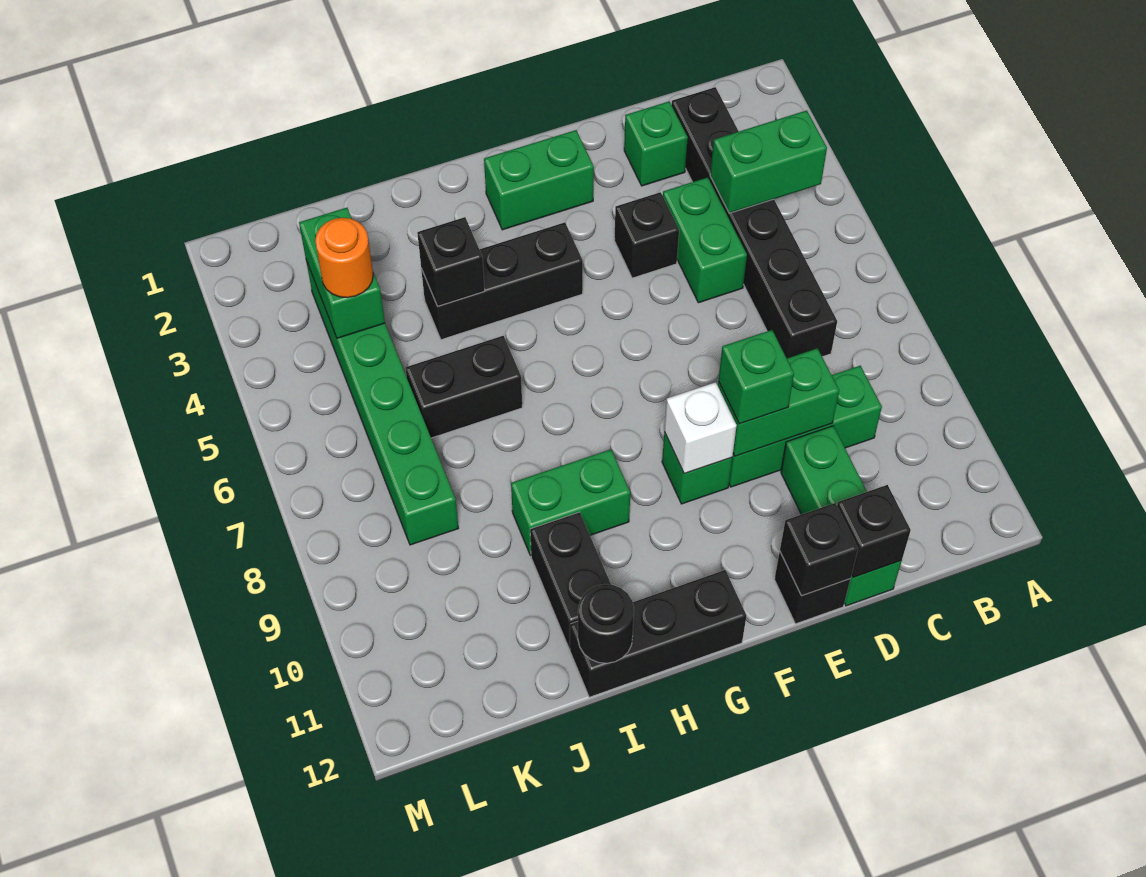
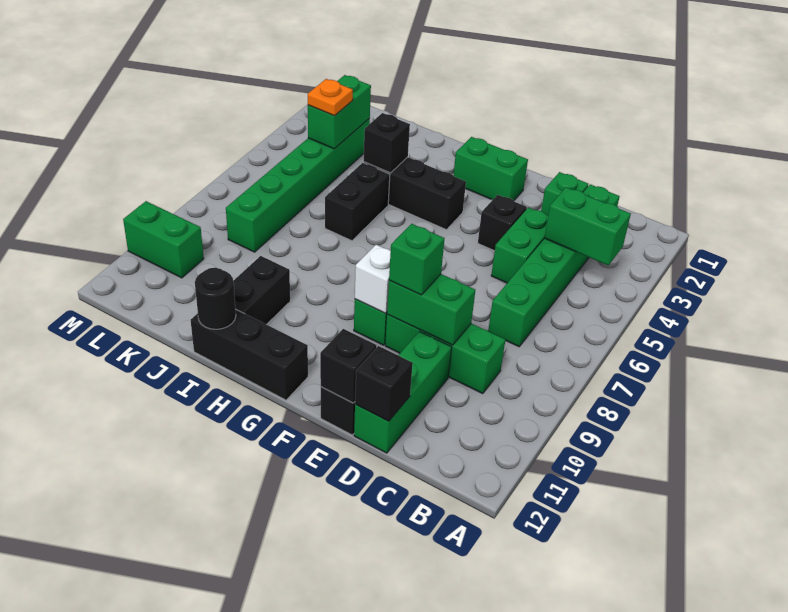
black 1x6 brick [672,87,837,358] -> green 1x6 brick [488,184,620,347]
green 1x2 brick [511,449,630,556] -> green 1x2 brick moved to [123,201,204,278]
black 1x2 brick [405,336,522,438] -> black 1x2 brick turned to [325,163,390,241]
orange 1x1 round brick [315,218,373,298] -> orange 1x1 plate [308,79,353,116]

